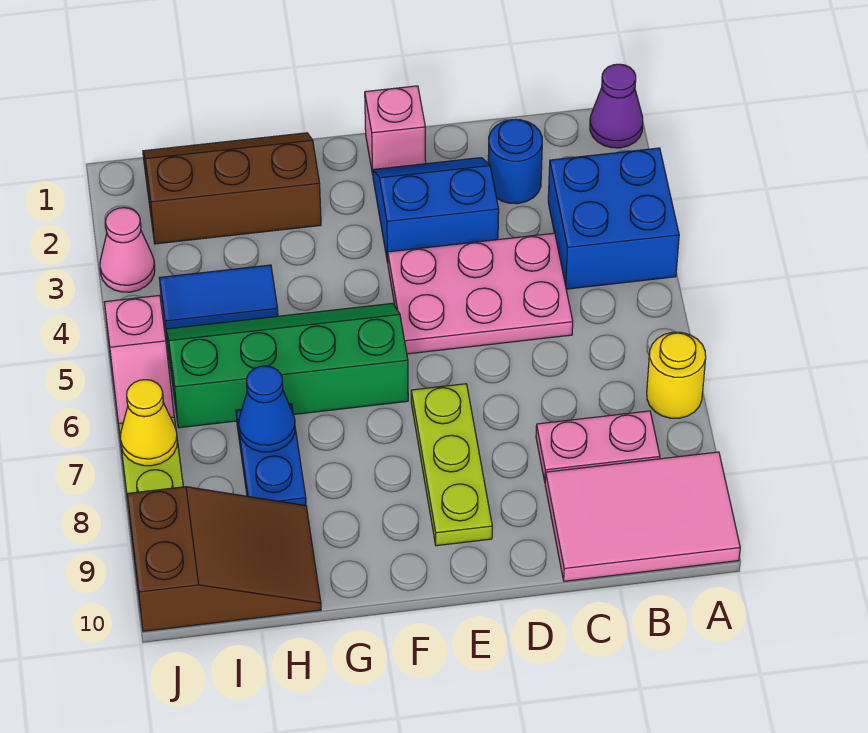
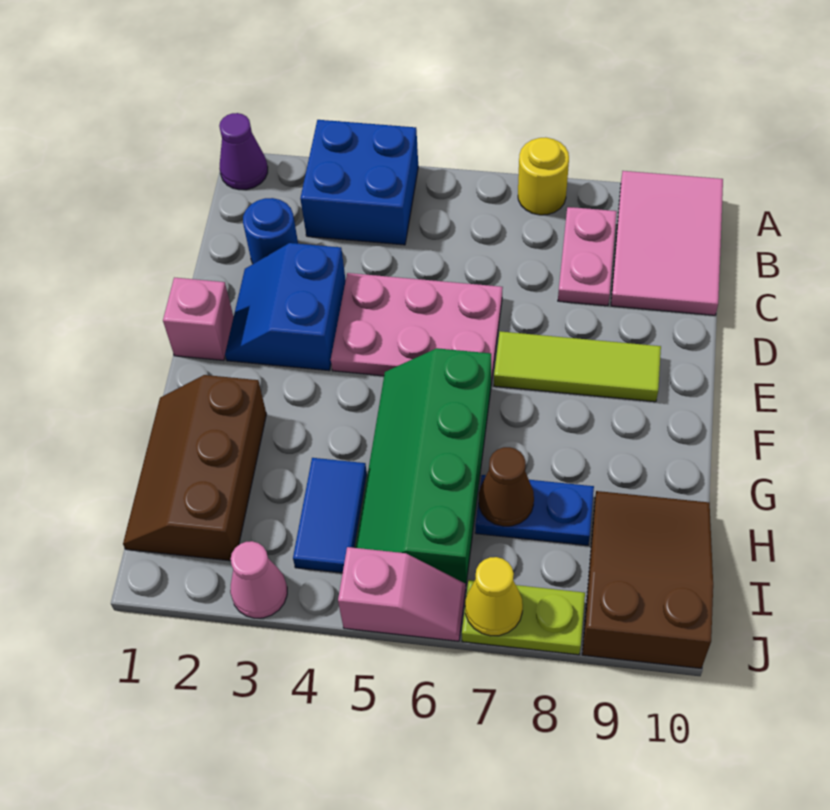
pink 2x3 plate [388,233,573,354] -> pink 2x3 plate turned to [331,273,503,384]
lime 1x3 plate [411,384,492,546] -> lime 1x3 tile [494,331,661,402]
blue 1x1 cone [239,366,295,452] -> brown 1x1 cone [479,447,534,526]

